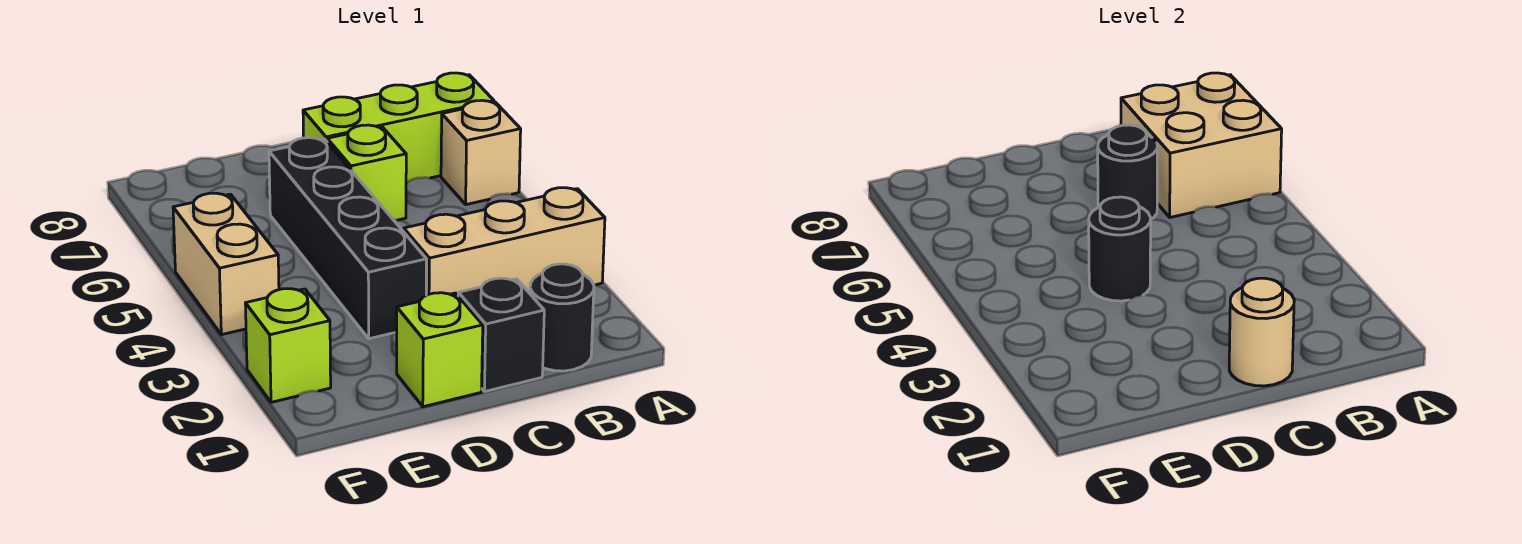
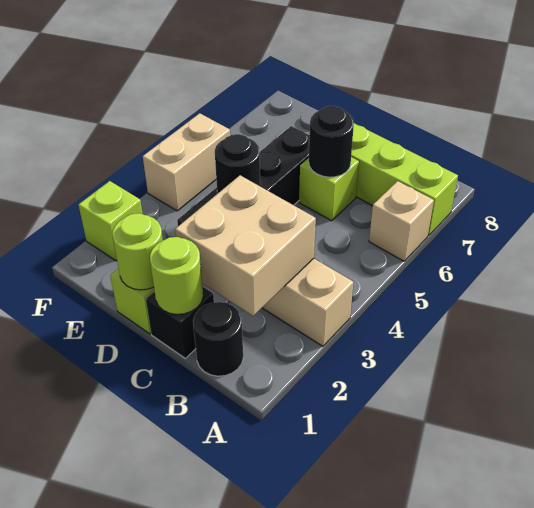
tan 2x2 brick [1121,73,1282,217] -> tan 2x2 brick moved to [175,175,316,316]
tan 1x1 round brick [1229,278,1294,386] -> lime 1x1 round brick [150,237,203,314]
none -> lime 1x1 round brick [113,213,163,290]

